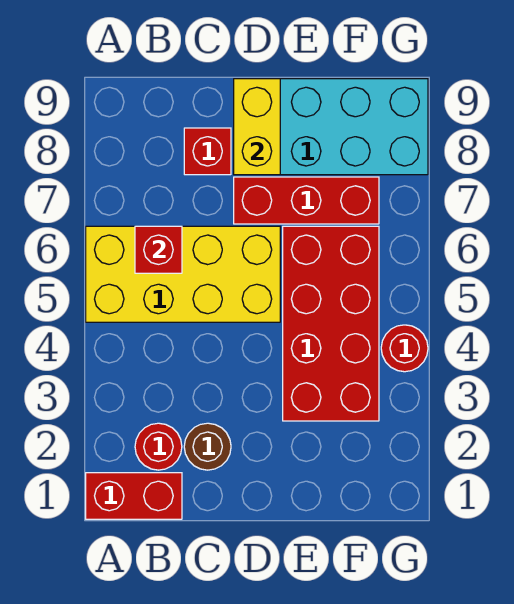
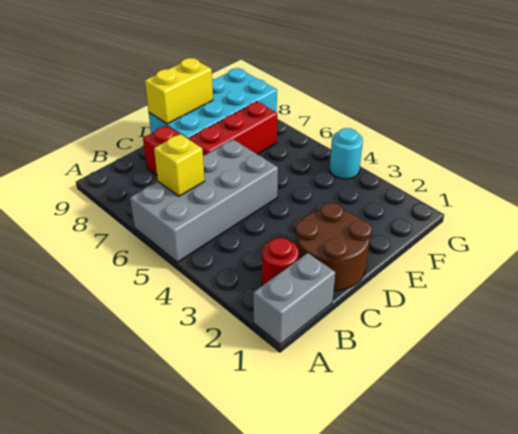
red 1x2 brick [86,473,182,519] -> grey 1x2 brick [253,253,335,344]
yellow 2x4 brick [86,226,280,322] -> grey 2x4 brick [130,140,278,262]
red 1x1 brick [135,226,182,273] -> yellow 1x1 brick [154,134,204,196]
brown 1x1 round brick [184,423,231,470] -> brown 2x2 round brick [296,203,372,291]
yellow 1x2 brick [234,79,280,175] -> yellow 1x2 brick turned to [145,58,213,124]
red 2x4 brick [283,226,379,421] -> none
red 1x1 round brick [381,325,428,372] -> cyan 1x1 round brick [330,128,363,179]

